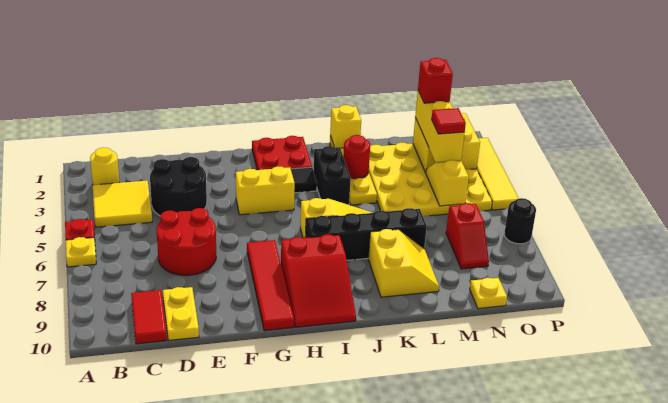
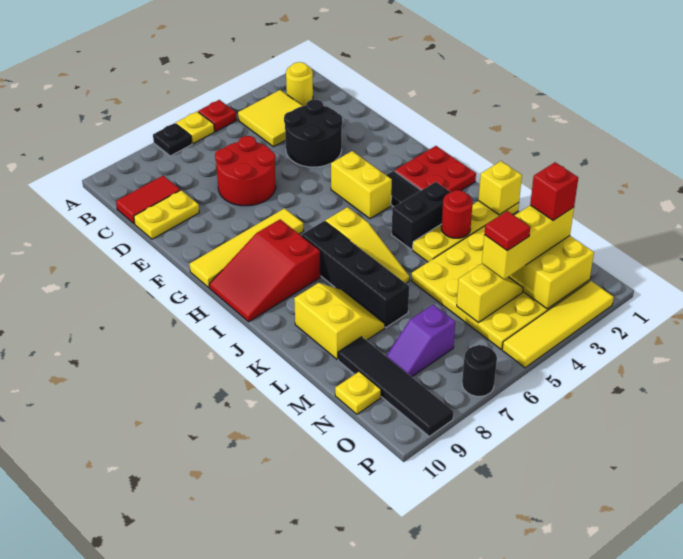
none -> black 1x1 plate [153,123,192,156]
red 1x4 tile [247,240,294,331] -> yellow 1x4 tile [190,208,303,288]
yellow 2x2 slope [368,229,439,297] -> yellow 2x2 slope turned to [294,283,385,360]
none -> black 1x4 tile [338,337,454,436]
red 1x2 slope [446,203,489,269] -> purple 1x2 slope [386,305,455,377]

